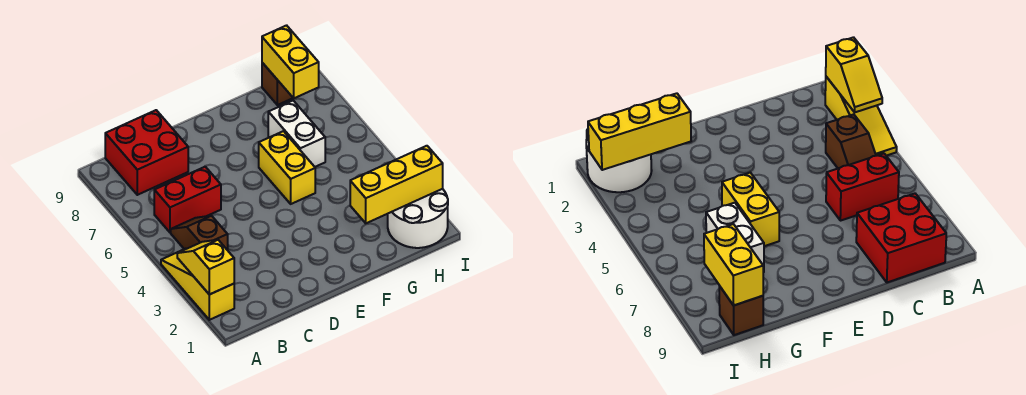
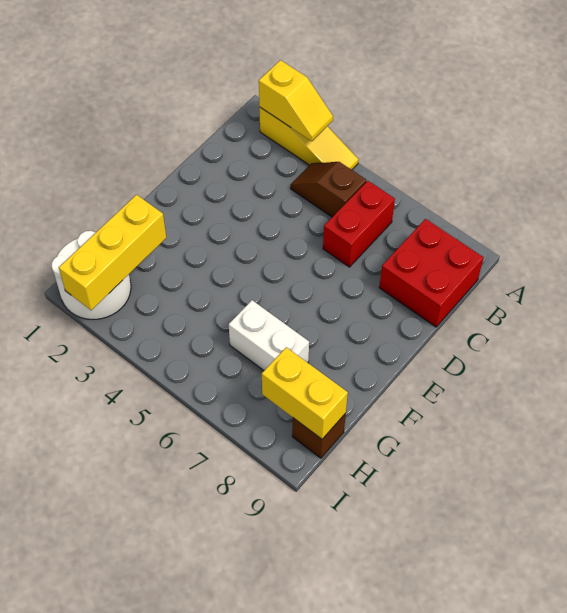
brown 1x2 slope [171,216,228,250] -> brown 1x2 slope turned to [291,162,366,217]
yellow 1x2 brick [259,131,315,204] -> none

